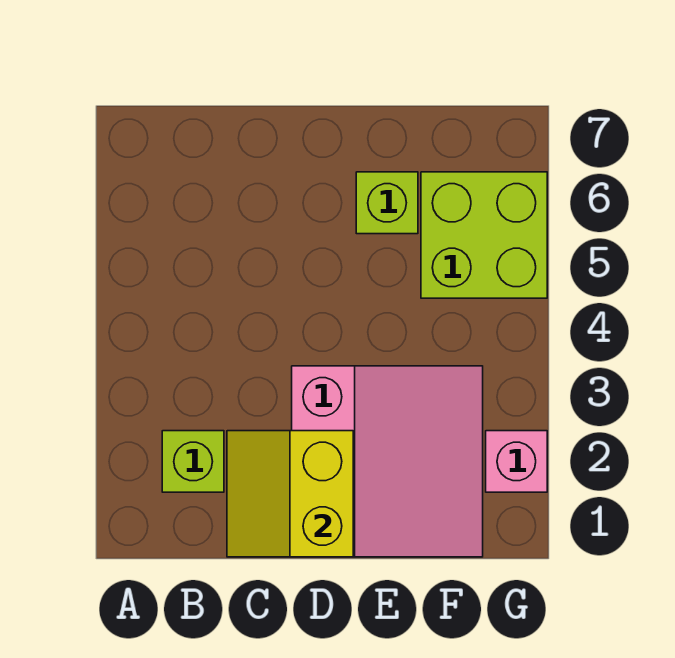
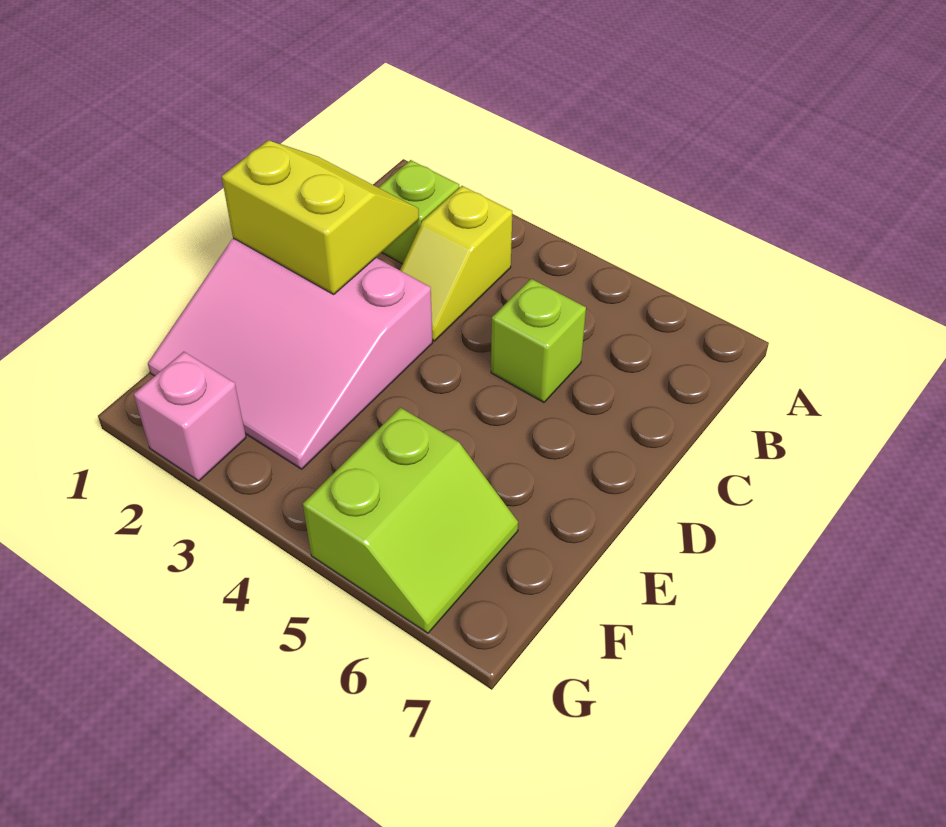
none -> yellow 1x2 slope [400,186,512,341]
lime 1x1 brick [356,172,418,234] -> lime 1x1 brick moved to [491,279,586,402]
lime 2x2 brick [421,172,547,298] -> lime 2x2 slope [303,408,518,633]

